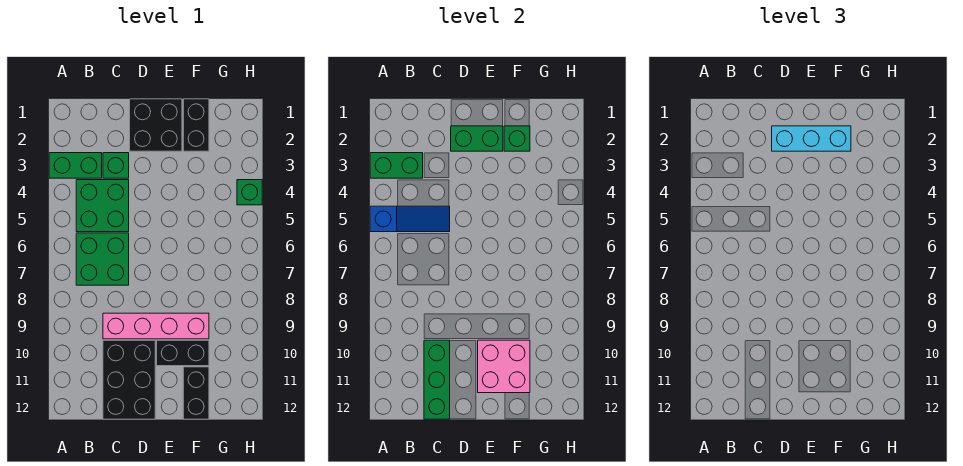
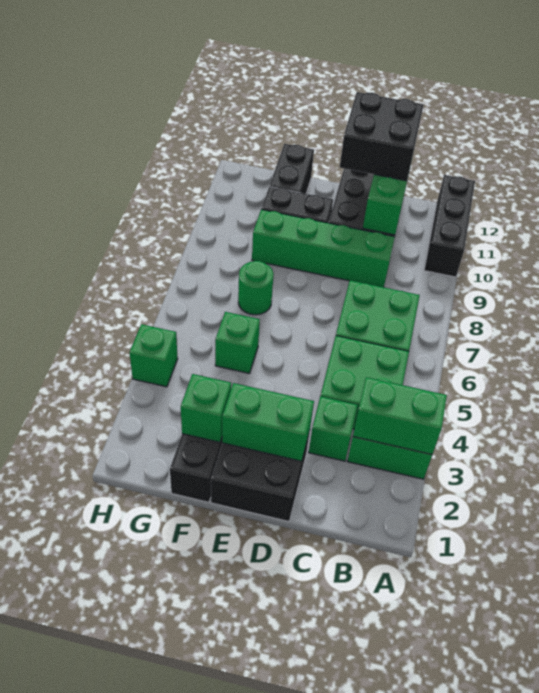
blue 1x3 slope [370,206,450,232] -> none
none -> black 1x3 brick [424,175,475,277]
pink 1x4 brick [103,313,209,339] -> green 1x4 brick [252,209,395,287]
none -> black 2x2 brick [340,92,424,181]
cyan 1x3 brick [772,126,851,151] -> none
pink 2x2 brick [478,340,530,393] -> none
none -> green 1x1 brick [215,312,260,373]
none -> green 1x1 round brick [238,261,274,315]

